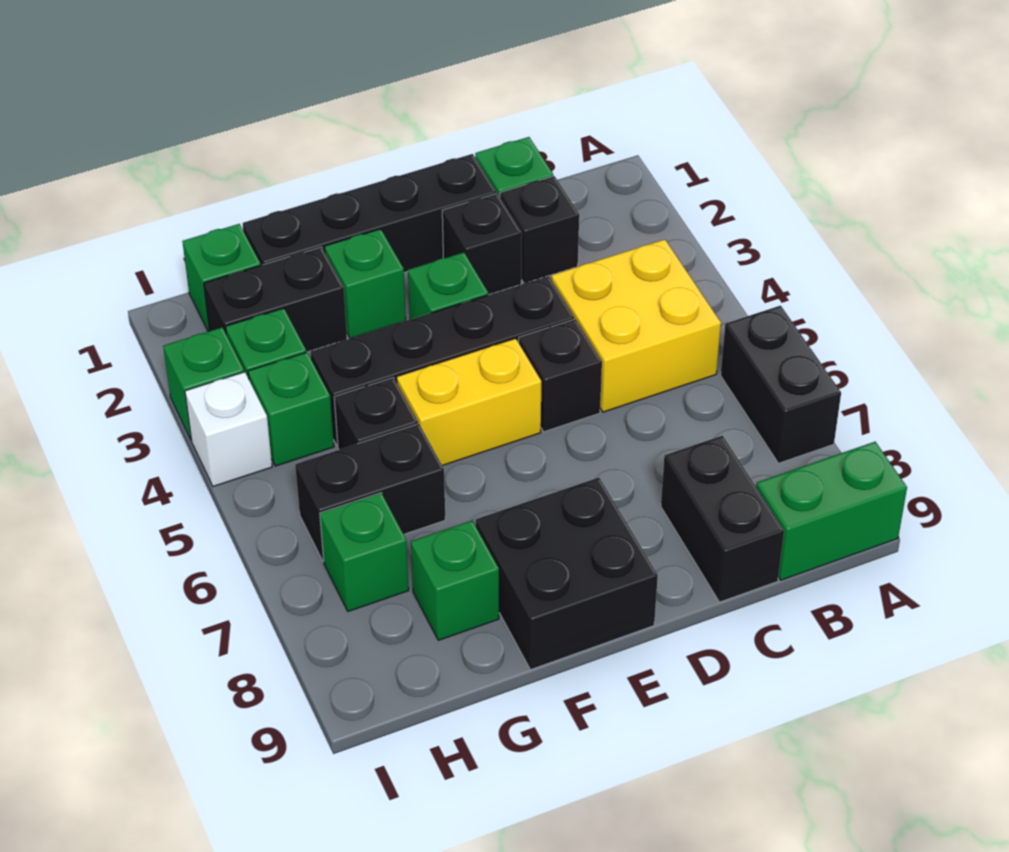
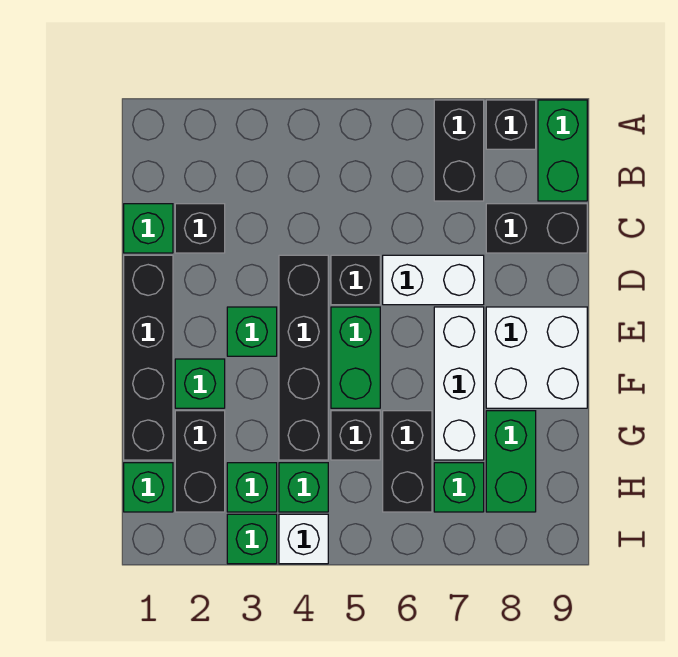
black 1x2 brick [721,306,841,463] -> black 1x2 brick turned to [434,100,484,201]
yellow 2x2 brick [552,239,721,412] -> none
black 1x1 brick [442,193,522,295] -> black 1x1 brick moved to [486,100,536,149]
none -> white 1x2 brick [383,255,484,305]
yellow 1x2 brick [397,338,541,466] -> green 1x2 brick [331,307,380,408]
none -> white 1x3 brick [434,307,484,460]
black 2x2 brick [476,478,658,670] -> white 2x2 brick [486,307,587,408]
green 1x1 brick [411,520,499,640] -> green 1x2 brick [486,411,536,512]

